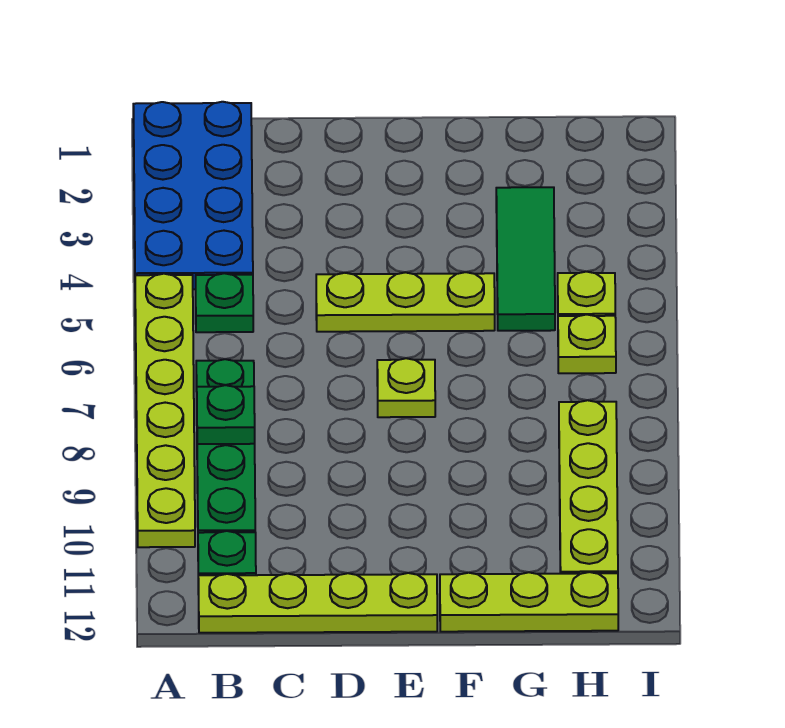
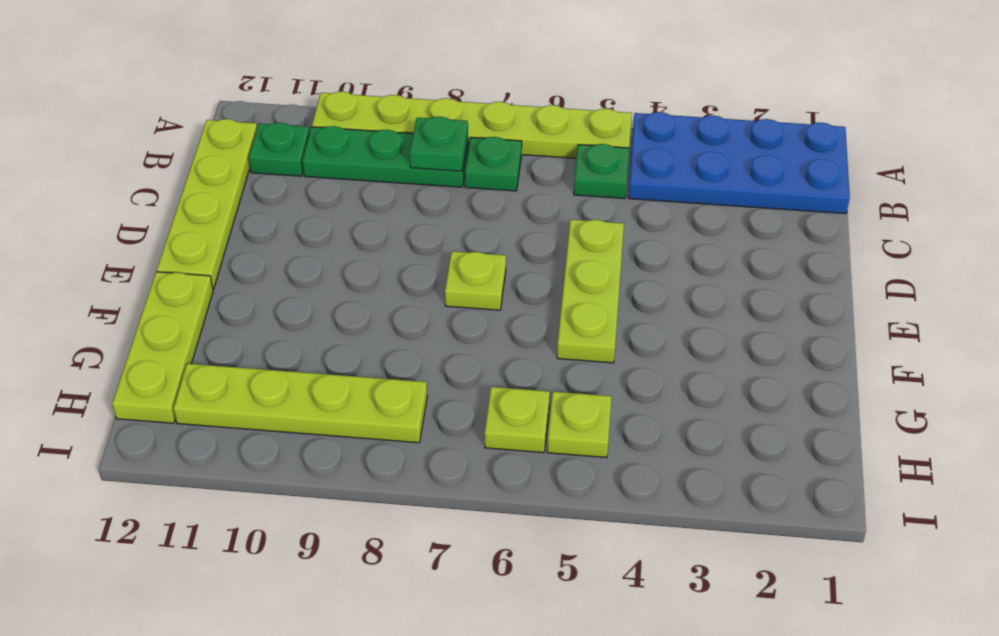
green 1x3 tile [496,187,555,331] -> none

